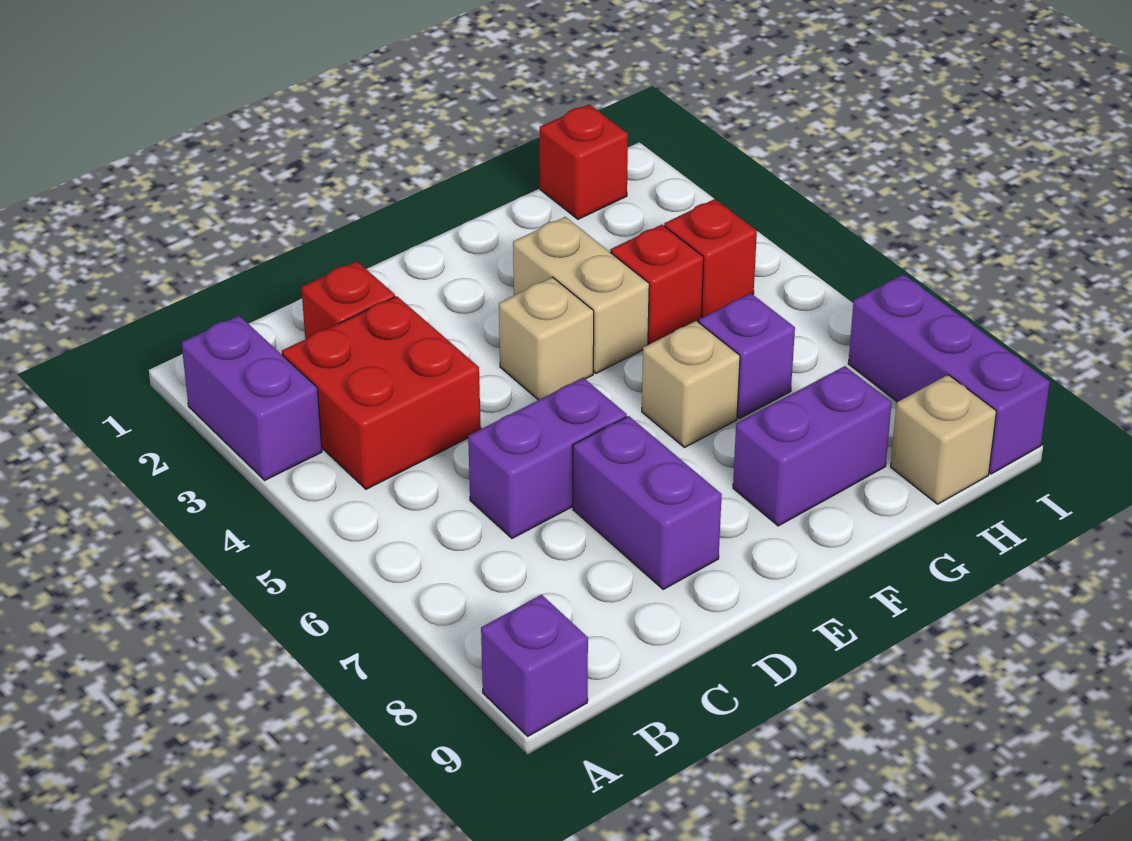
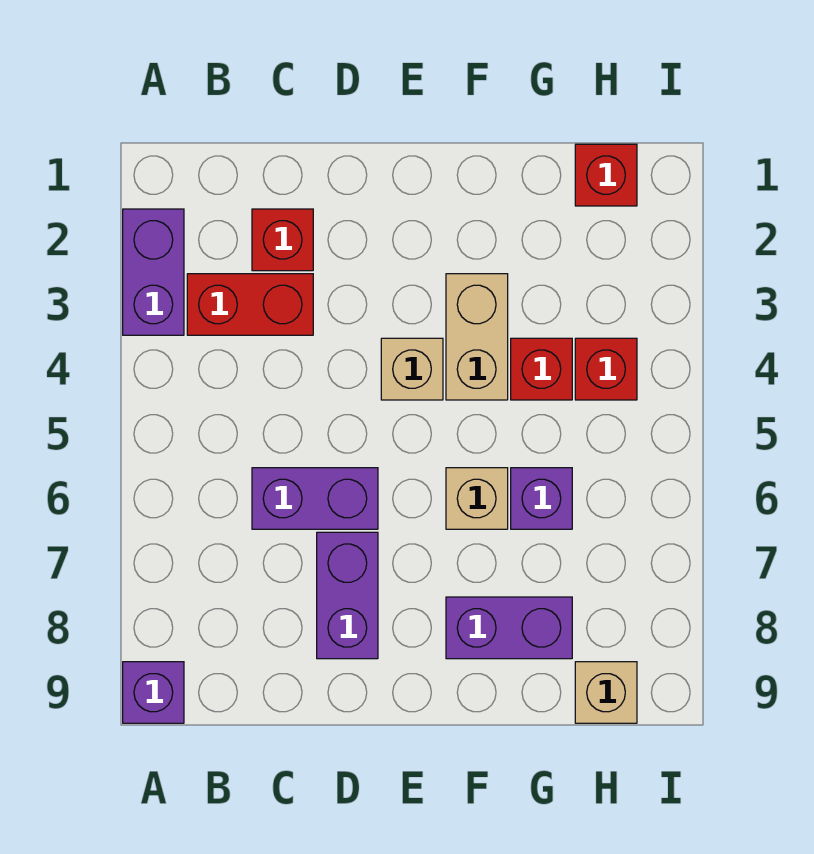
red 2x2 brick [282,296,481,489] -> red 1x2 brick [187,274,313,335]
purple 1x3 brick [848,274,1050,474] -> none

